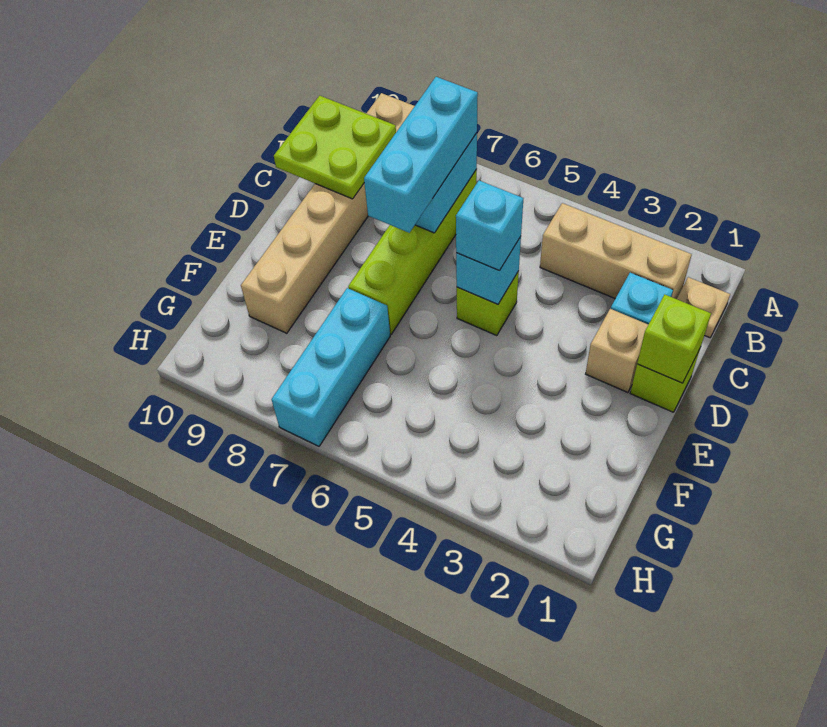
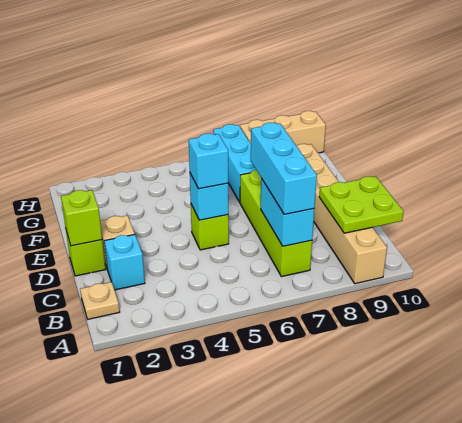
tan 1x3 brick [540,203,692,299] -> tan 1x3 brick moved to [240,111,326,153]

